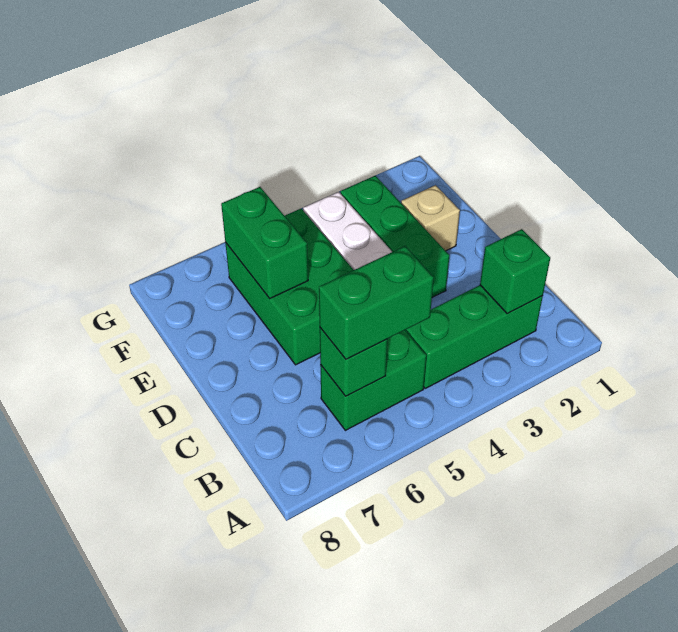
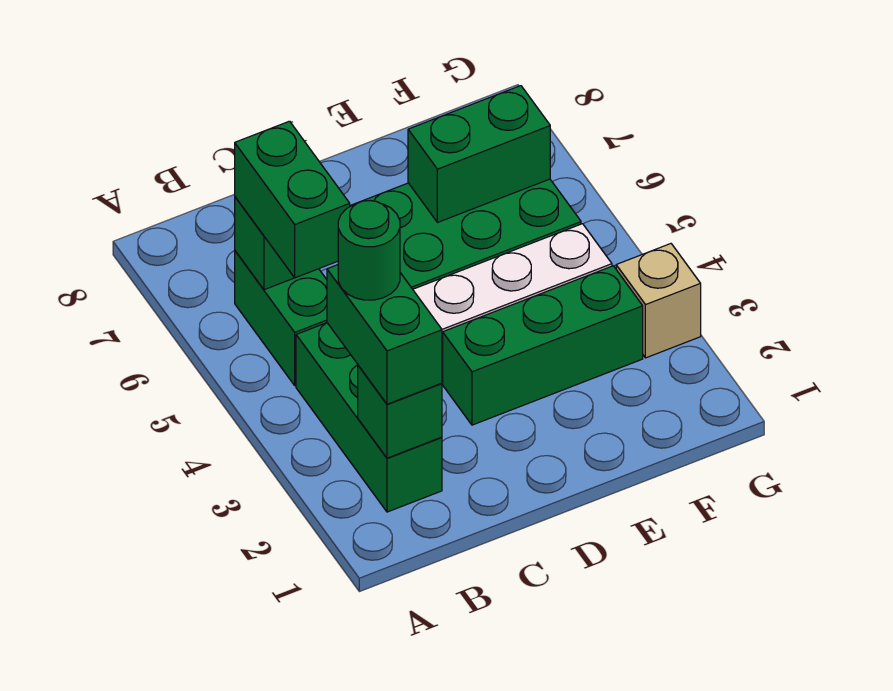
none -> green 1x2 brick [327,265,442,404]
none -> green 1x1 round brick [338,201,400,300]
tan 1x1 brick [401,185,460,251] -> tan 1x1 brick moved to [616,244,701,358]

